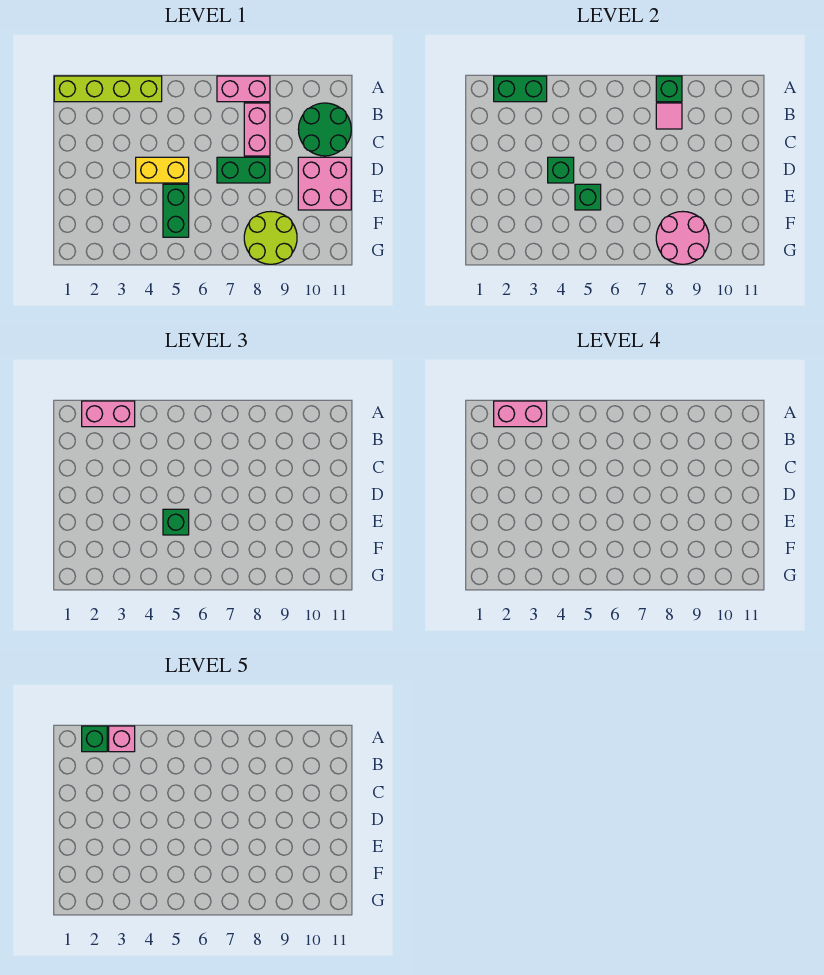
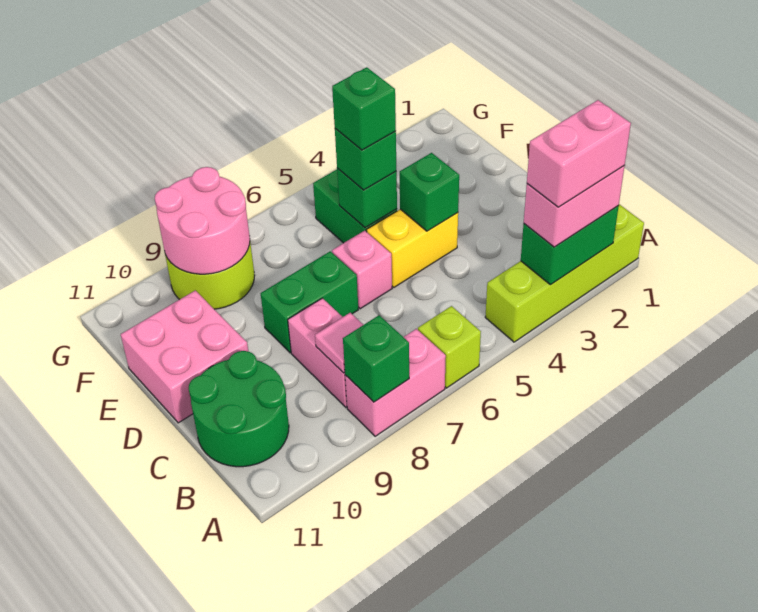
green 1x1 brick [82,726,107,752] -> green 1x1 brick moved to [332,67,396,150]
pink 1x1 brick [109,726,135,752] -> pink 1x1 brick moved to [332,231,392,309]
none -> lime 1x1 brick [418,306,481,388]

